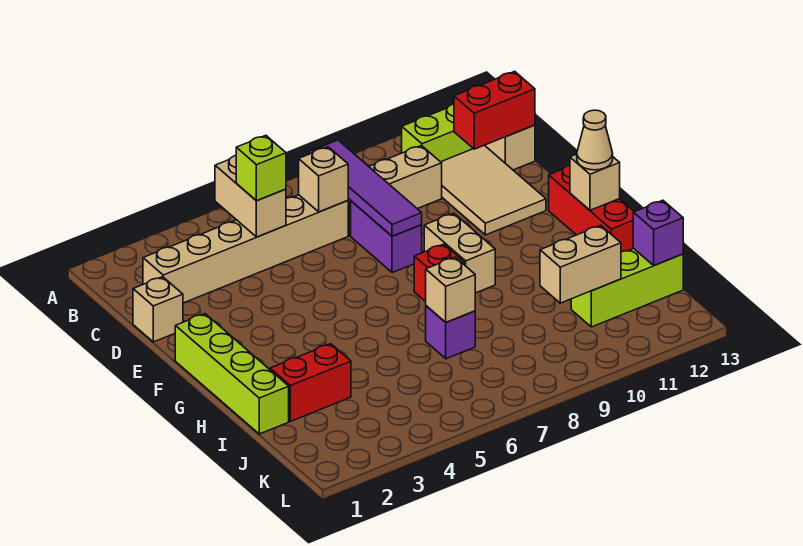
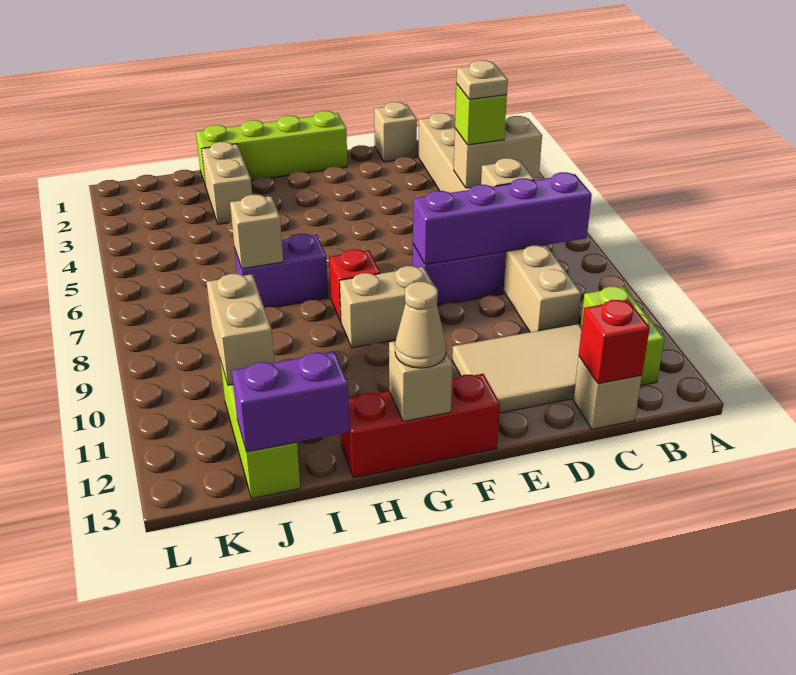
purple 1x4 tile [308,140,422,236] -> purple 1x4 brick [413,172,592,265]
none -> tan 1x1 plate [456,60,508,99]
red 1x2 brick [454,71,535,149] -> red 1x1 brick [579,300,650,384]
red 1x2 brick [270,344,351,421] -> tan 1x2 brick [201,142,252,224]
purple 1x1 brick [426,306,475,359] -> purple 1x2 brick [235,234,328,308]
purple 1x1 brick [633,200,683,265] -> purple 1x2 brick [232,352,349,452]

